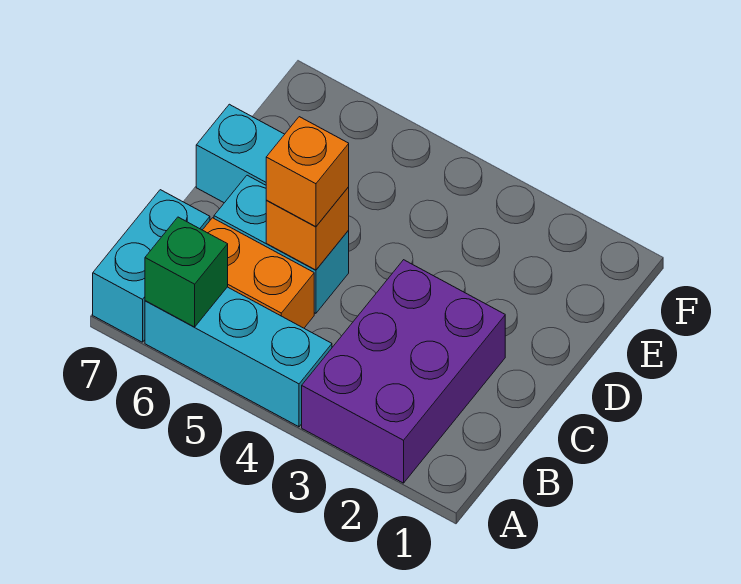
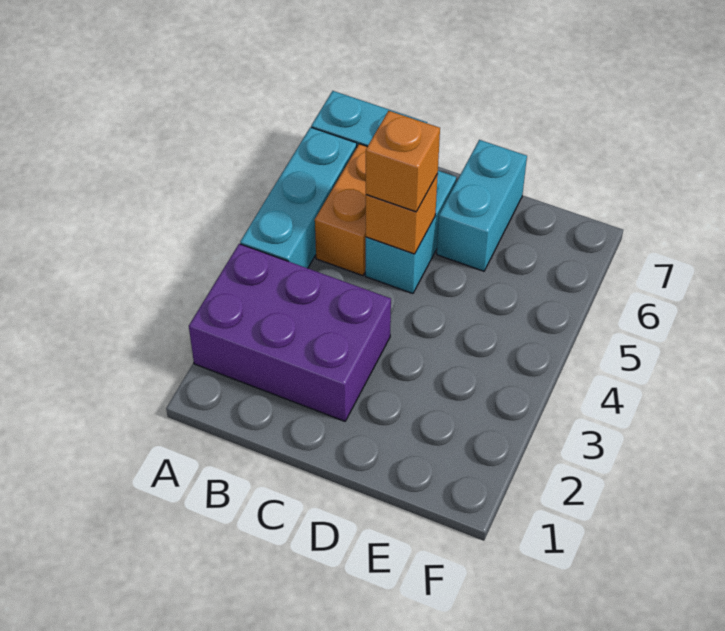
green 1x1 brick [145,217,228,327] -> none

